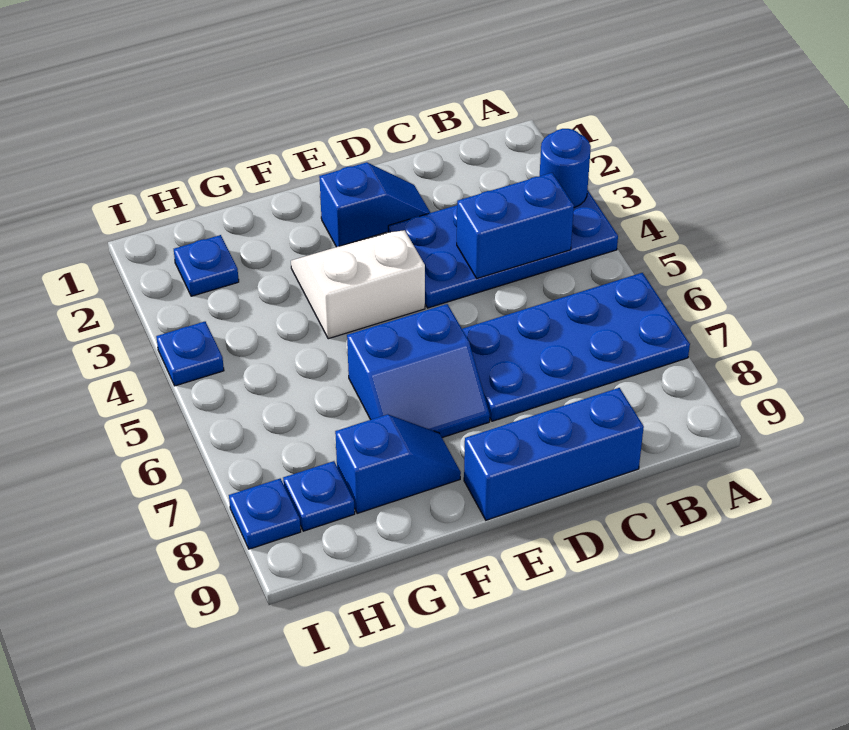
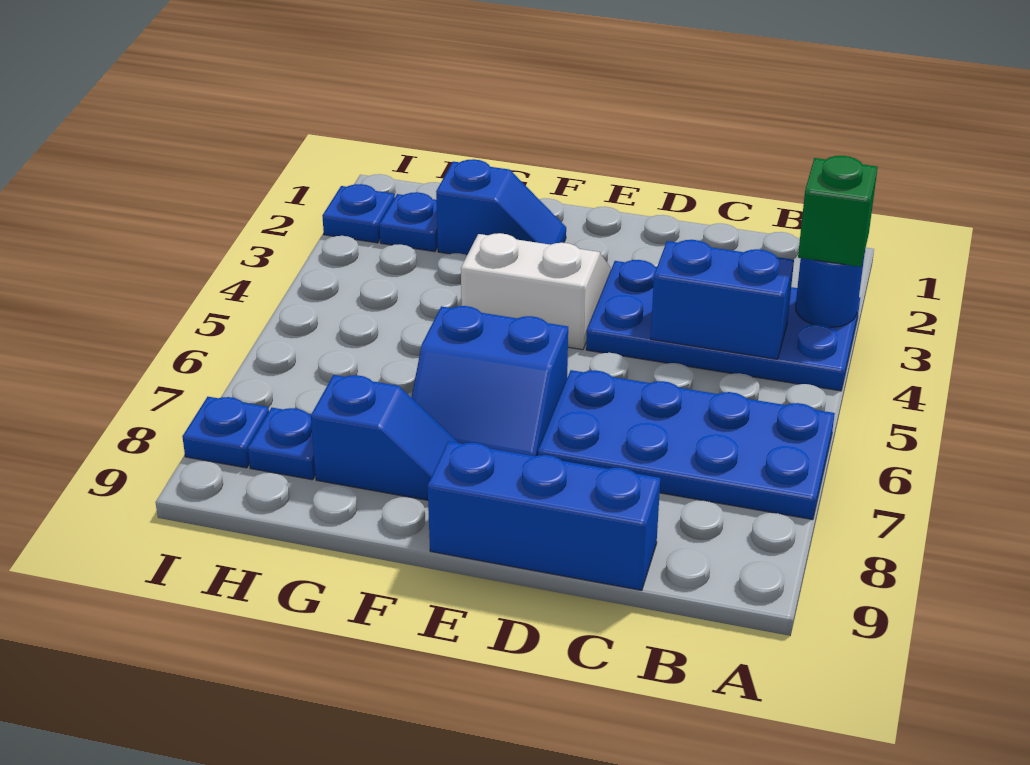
none -> green 1x1 brick [798,156,878,267]
blue 1x2 slope [319,162,431,247] -> blue 1x2 slope moved to [436,159,566,255]
blue 1x1 plate [156,322,224,386] -> blue 1x1 plate moved to [322,184,395,243]

